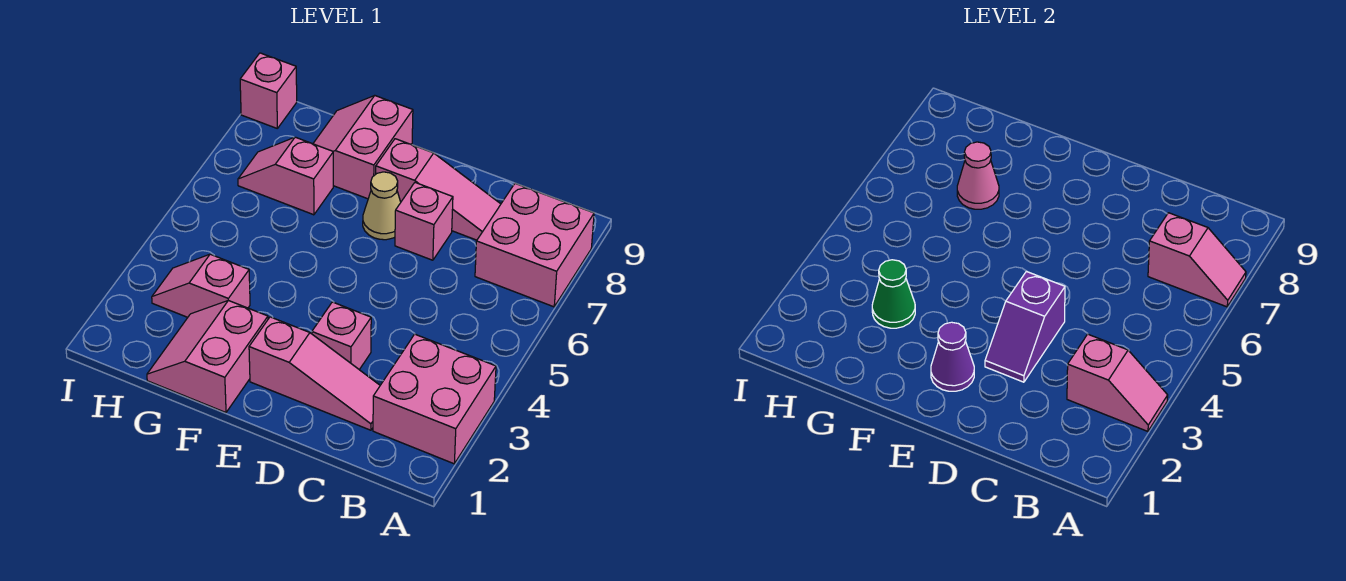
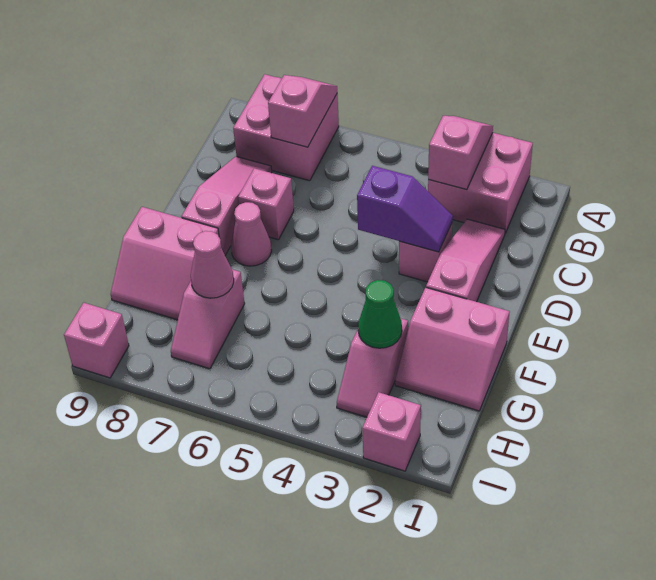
purple 1x1 cone [931,322,974,391] -> none
tan 1x1 cone [363,172,401,240] -> pink 1x1 cone [231,202,272,266]
none -> pink 1x1 brick [362,392,421,471]

